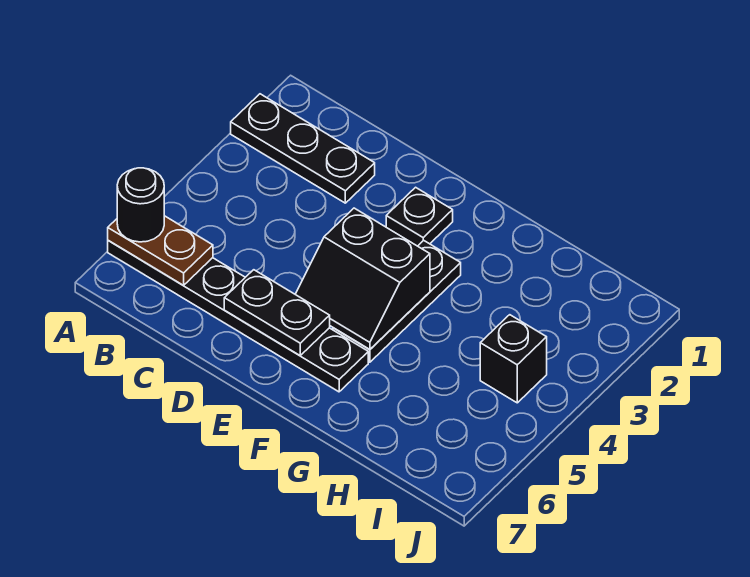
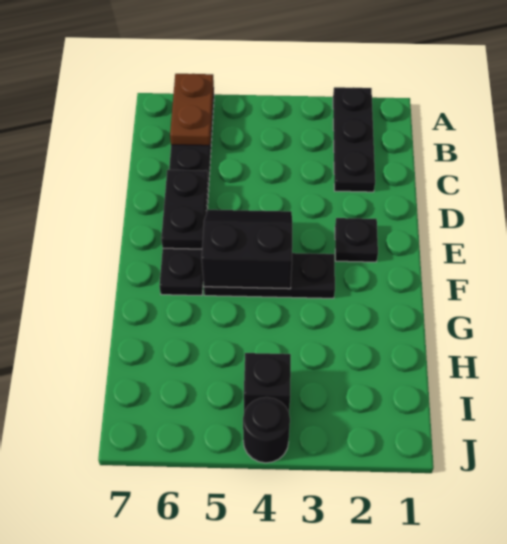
black 1x1 round brick [117,168,164,242] -> black 1x1 round brick moved to [243,397,290,463]
black 2x2 slope [295,208,430,350] -> black 2x2 slope turned to [202,210,292,289]

